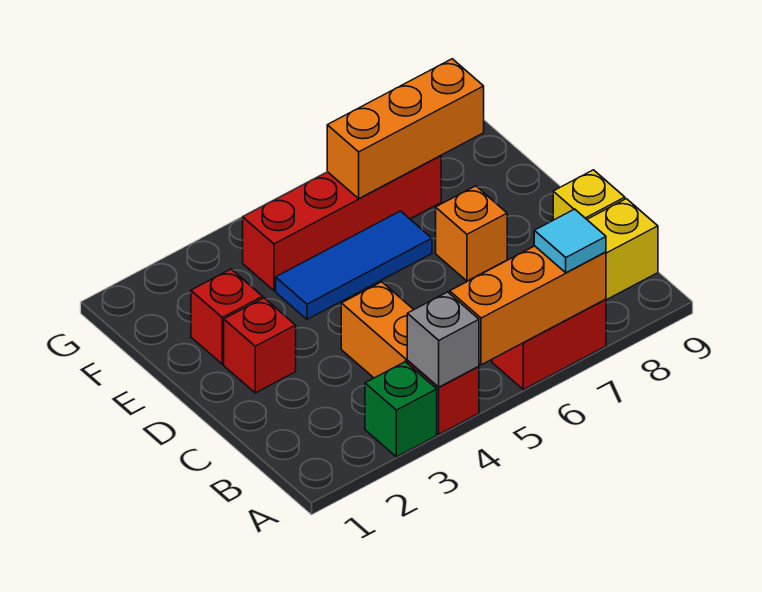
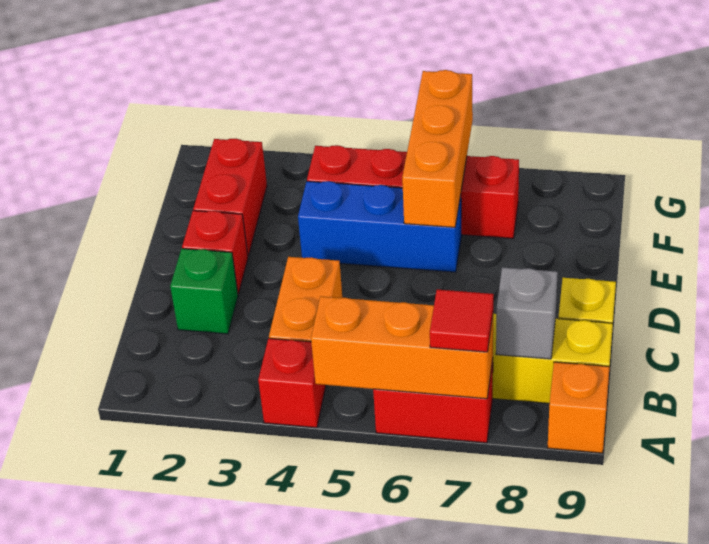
green 1x1 brick [365,362,437,457] -> green 1x1 brick moved to [170,249,238,334]
grey 1x1 brick [407,292,479,387] -> grey 1x1 brick moved to [496,267,558,359]
cyan 1x1 tile [534,209,606,273] -> red 1x1 tile [430,290,494,352]
orange 1x1 brick [436,186,507,281] -> orange 1x1 brick moved to [548,362,610,453]
red 1x1 brick [191,269,263,364] -> red 1x2 brick [193,139,267,256]
blue 1x3 tile [276,211,432,319] -> blue 1x3 brick [298,181,462,272]
orange 1x3 brick [327,59,484,198] -> orange 1x3 brick turned to [402,70,473,227]

